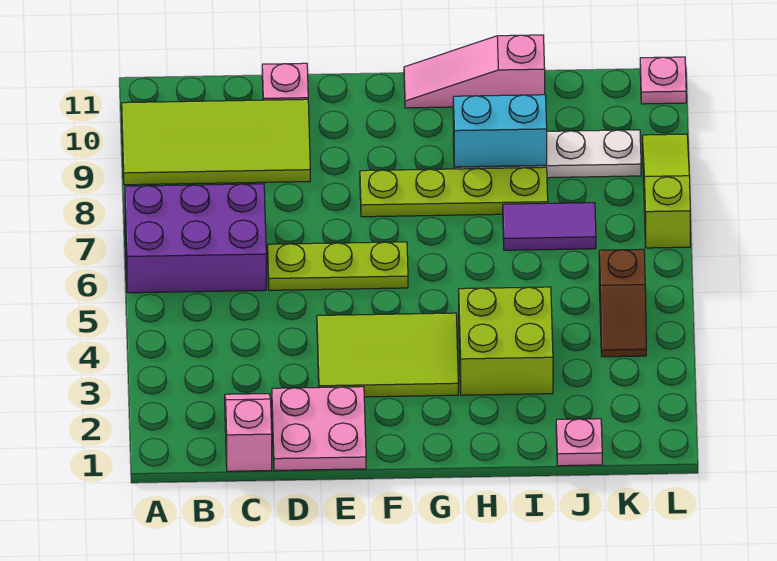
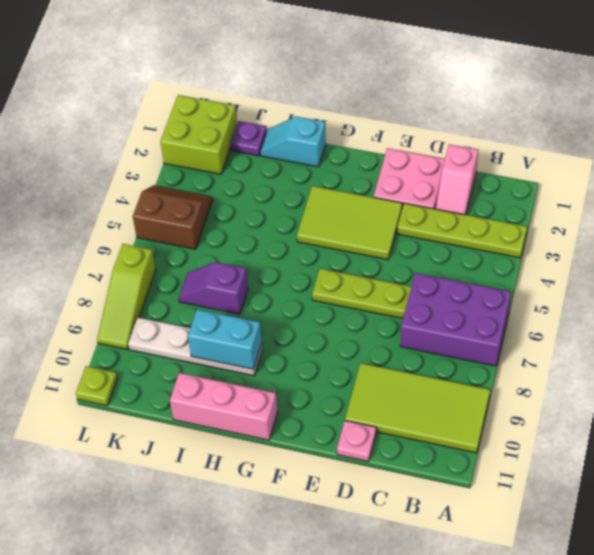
lime 1x4 plate [360,167,548,217] -> lime 1x4 plate moved to [397,203,527,258]
pink 1x3 slope [404,35,545,108] -> pink 1x3 brick [170,373,278,440]
none -> cyan 1x2 slope [260,117,326,167]
lime 2x2 brick [459,287,553,395] -> lime 2x2 brick moved to [160,95,237,174]
purple 1x2 tile [503,203,596,250] -> purple 1x2 slope [179,262,248,314]
pink 1x1 plate [556,419,602,466] -> purple 1x1 plate [231,121,267,156]
brown 1x2 slope [599,249,646,357] -> brown 2x2 slope [133,185,213,249]
pink 1x1 plate [640,57,686,104] -> lime 1x1 plate [76,366,117,406]

